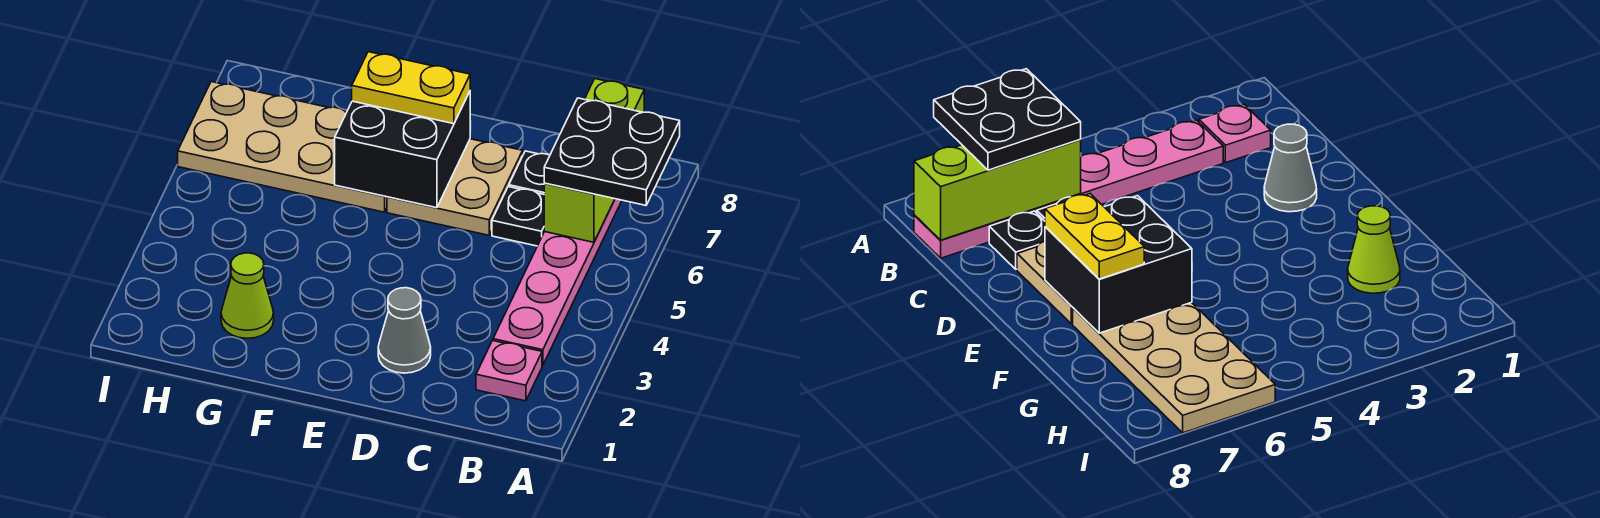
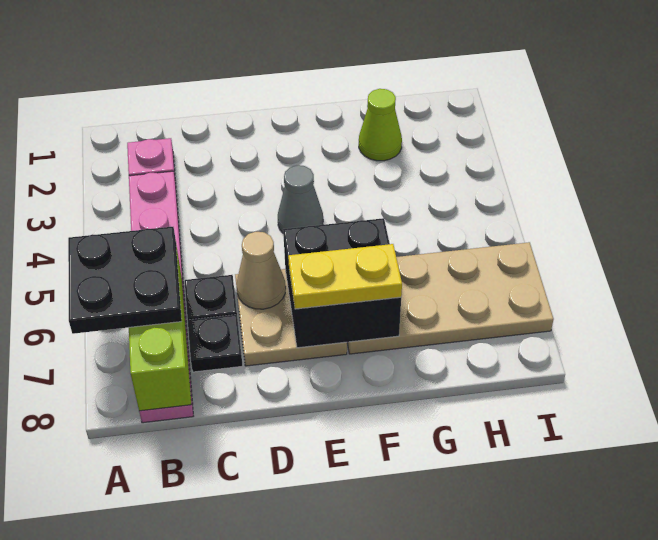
grey 1x1 cone [378,288,431,373] -> grey 1x1 cone moved to [278,165,323,233]
none -> tan 1x1 cone [236,232,286,309]

